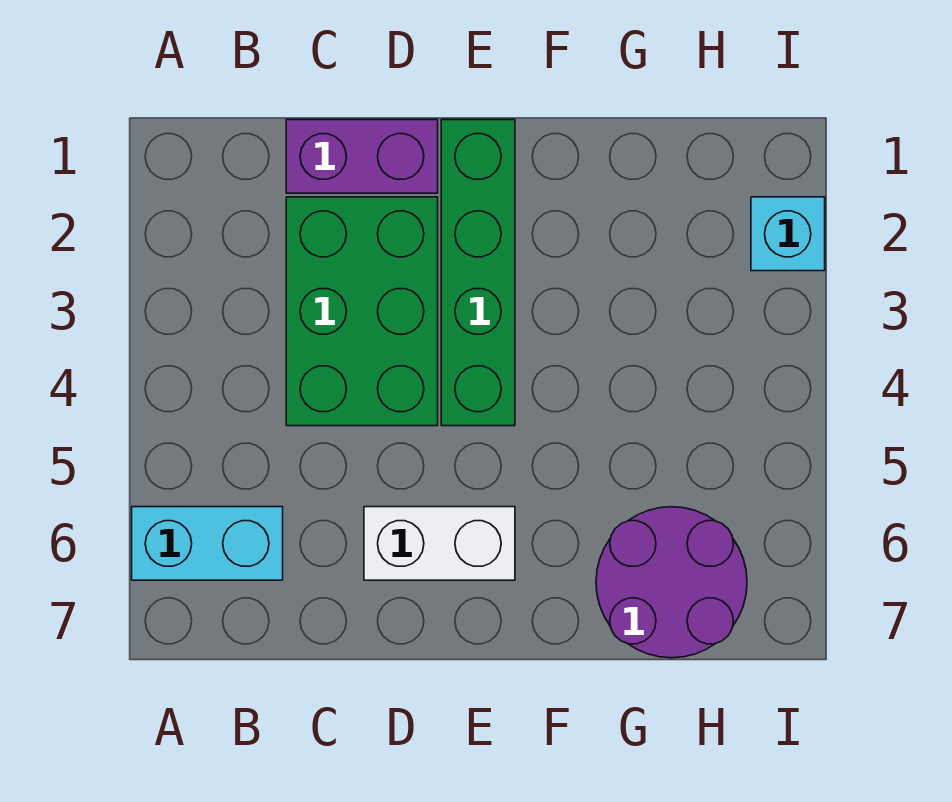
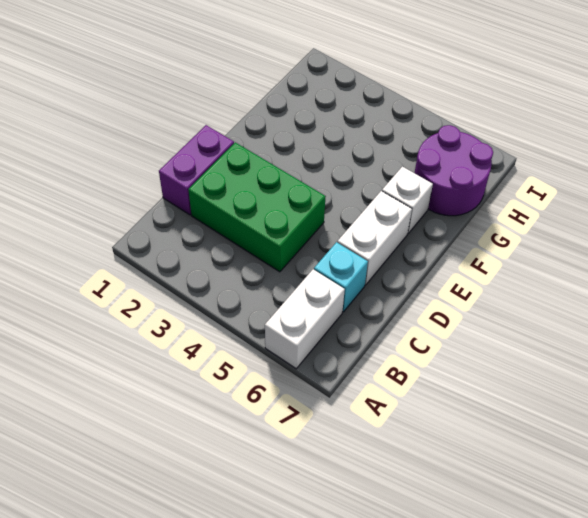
cyan 1x2 brick [132,507,283,580] -> white 1x2 brick [265,269,345,369]
green 1x4 brick [441,120,515,426] -> none
none -> white 1x1 brick [382,167,433,233]
cyan 1x1 brick [751,197,825,271] -> cyan 1x1 brick moved to [314,242,368,312]

